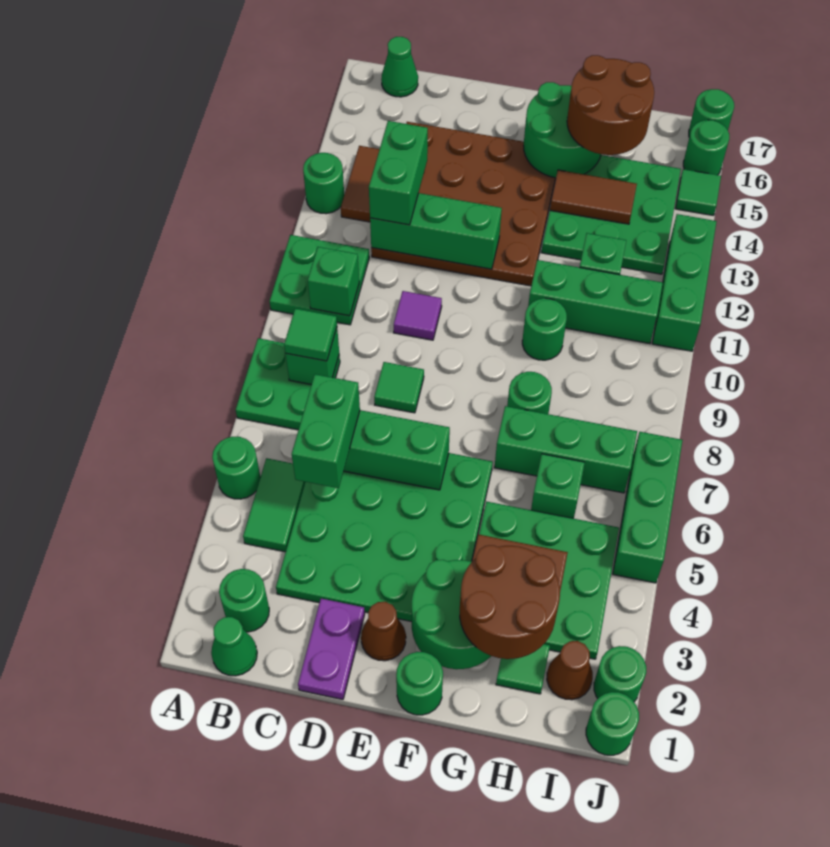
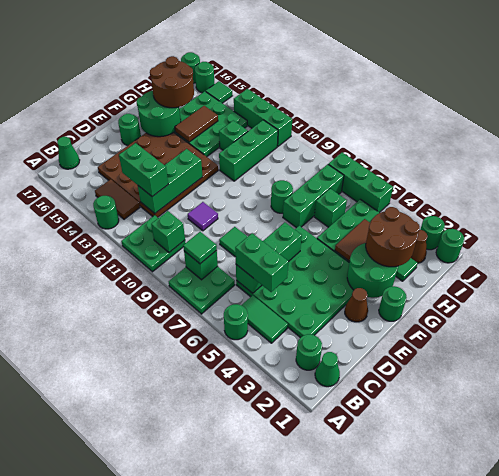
purple 1x2 plate [298,599,365,699] -> none
green 1x1 round brick [522,298,567,360] -> green 1x1 round brick moved to [118,114,141,146]

